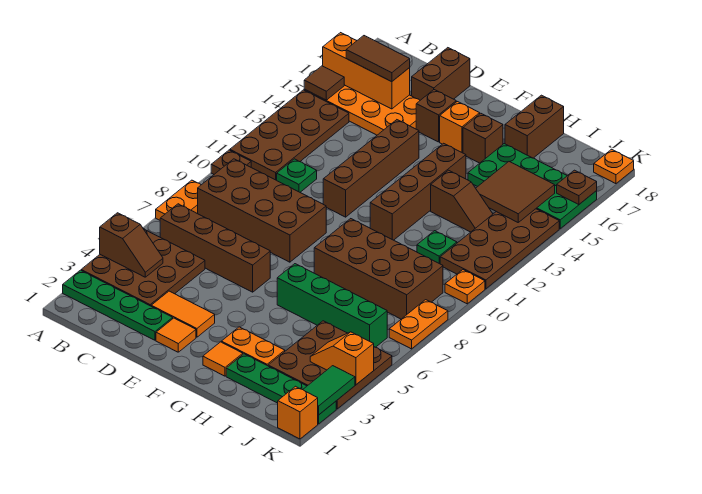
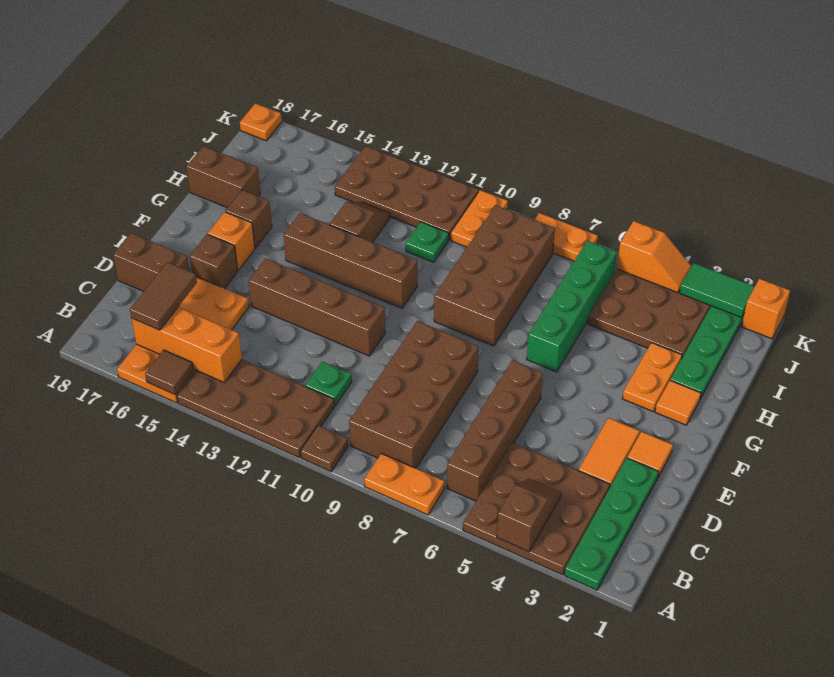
orange 1x3 brick [323,33,410,109] -> orange 1x3 brick turned to [131,307,242,382]
green 2x4 plate [468,144,597,228] -> none
brown 2x2 tile [476,162,555,222] -> none
orange 1x2 slope [310,332,374,385] -> orange 1x2 slope turned to [617,221,691,293]
orange 1x1 plate [445,270,485,304] -> orange 1x2 plate [451,190,508,247]
brown 1x1 plate [557,170,597,205] -> none

